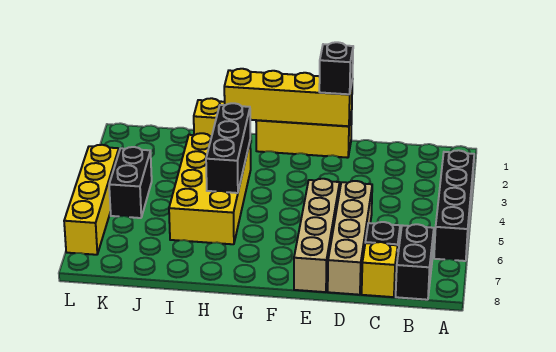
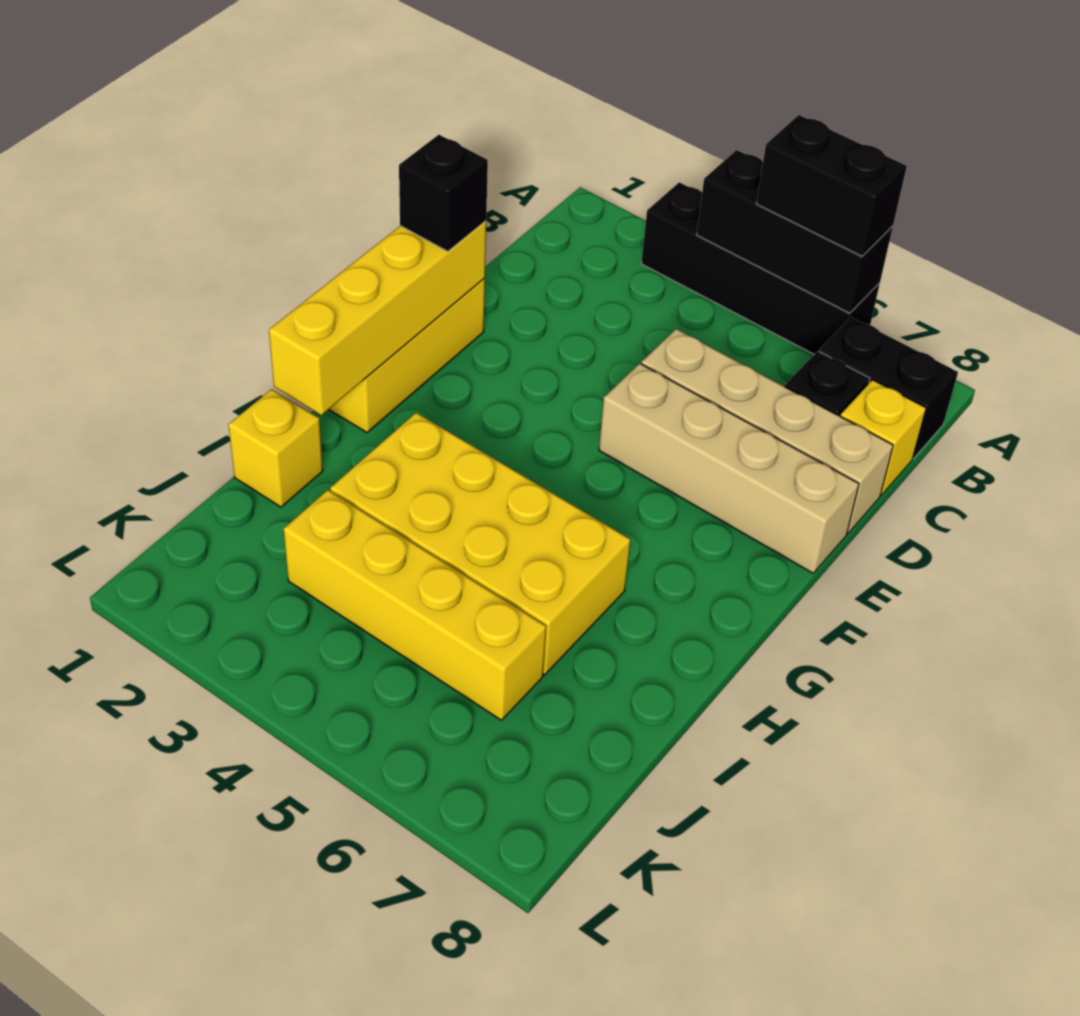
black 1x3 brick [206,103,250,193] -> black 1x3 brick moved to [697,150,893,313]
black 1x2 brick [109,147,152,218] -> black 1x2 brick moved to [756,115,907,256]
yellow 1x4 brick [64,145,119,255] -> yellow 1x4 brick moved to [284,490,546,720]

